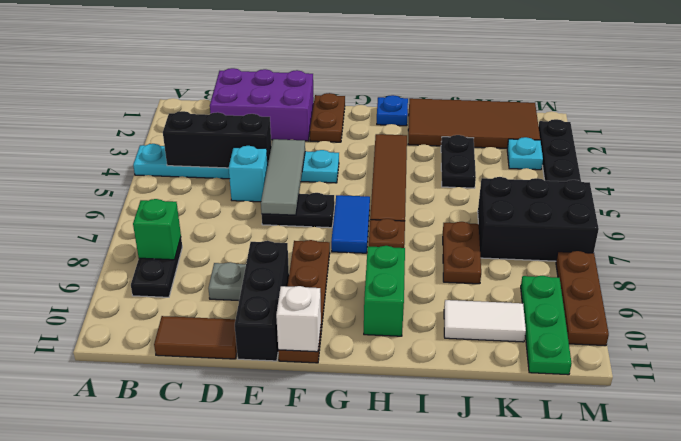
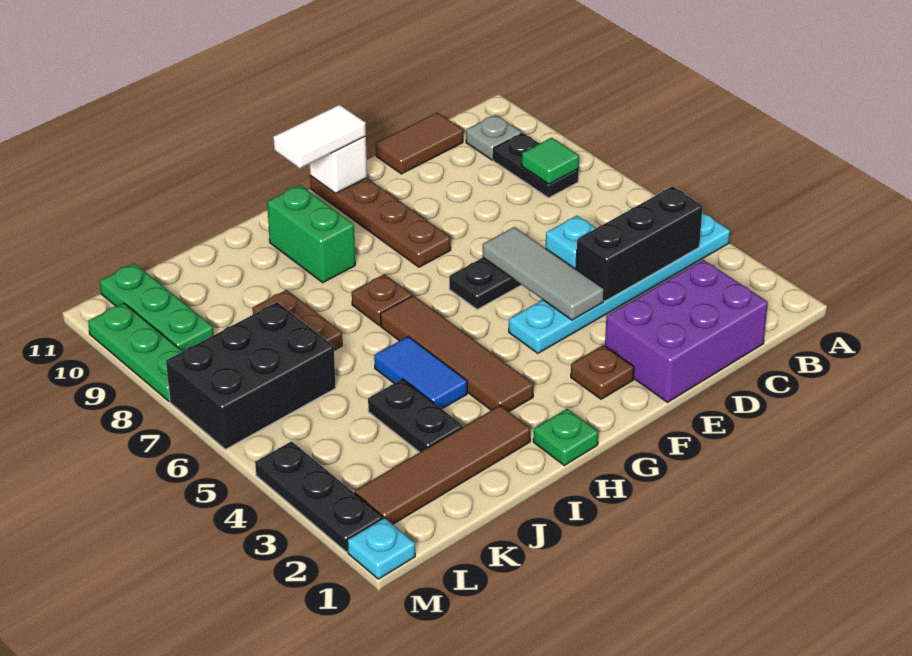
green 1x1 brick [133,199,181,260] -> green 1x1 tile [522,138,579,184]
grey 1x1 plate [208,262,246,300] -> grey 1x1 plate moved to [466,115,522,160]
black 1x3 brick [235,241,289,361] -> none
brown 1x2 plate [310,93,345,142] -> brown 1x1 plate [571,345,634,399]
blue 1x2 tile [331,195,370,253] -> blue 1x2 tile moved to [374,337,467,409]
blue 1x1 plate [377,95,408,126] -> green 1x1 plate [533,409,598,465]
brown 2x4 tile [408,98,540,148] -> brown 1x4 tile [355,406,530,524]
white 1x2 tile [444,300,526,342] -> white 1x2 tile moved to [273,105,366,168]
cyan 1x1 plate [507,137,543,170] -> cyan 1x1 plate moved to [347,518,415,579]
brown 1x3 plate [556,251,609,346] -> green 1x3 plate [88,303,183,401]

